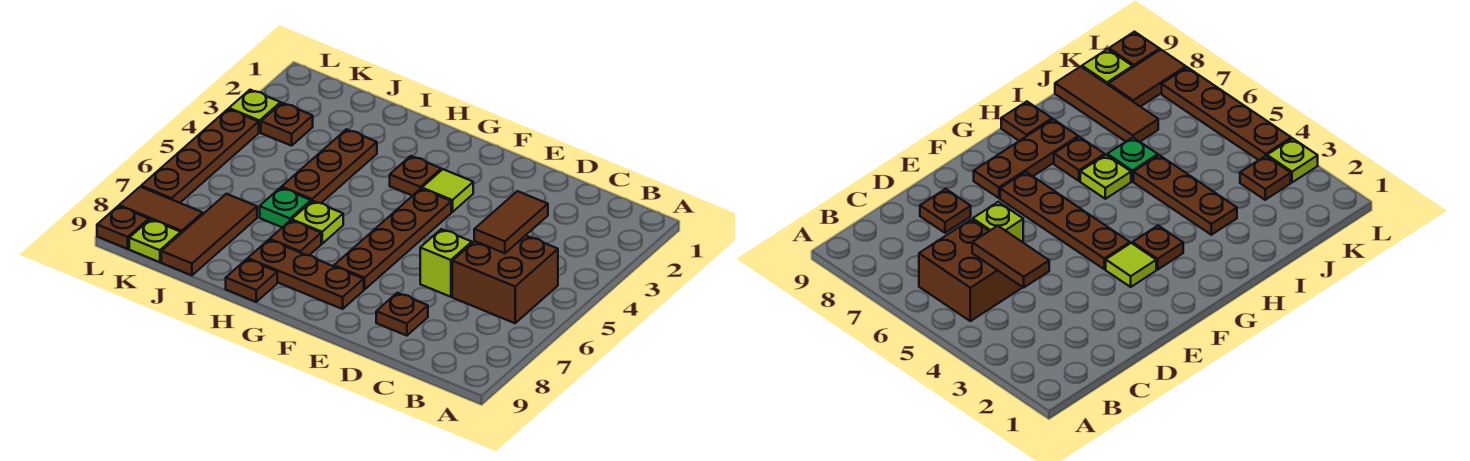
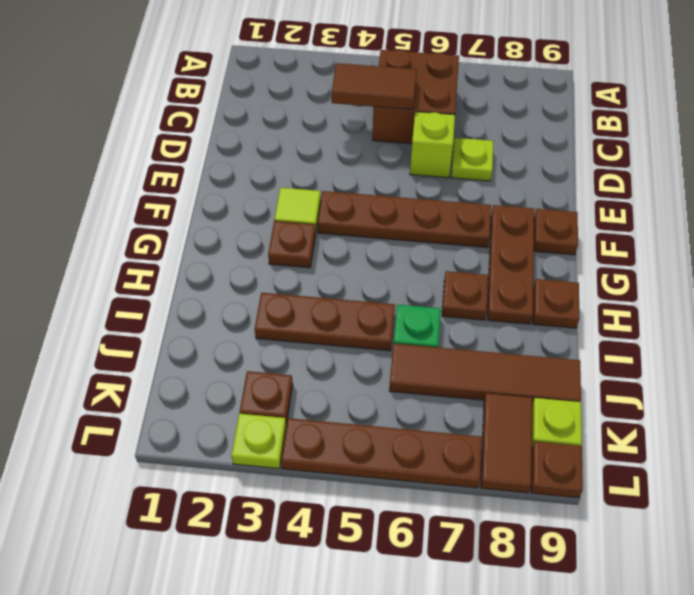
brown 1x1 plate [376,293,428,336] -> brown 1x1 plate moved to [534,209,578,255]
lime 1x1 plate [292,201,343,244] -> lime 1x1 plate moved to [451,138,493,181]
brown 1x3 tile [161,194,257,275] -> brown 1x4 tile [389,344,581,404]

